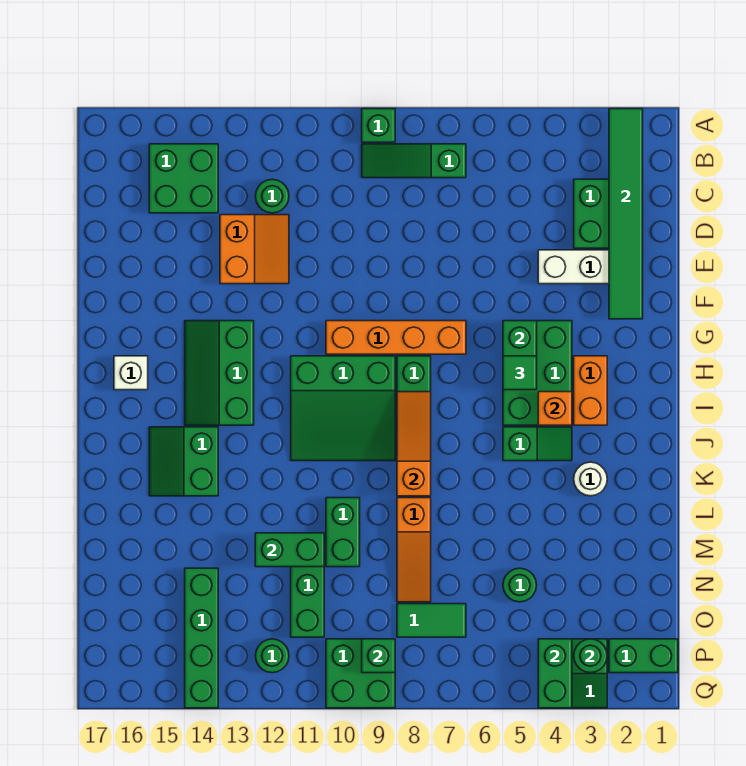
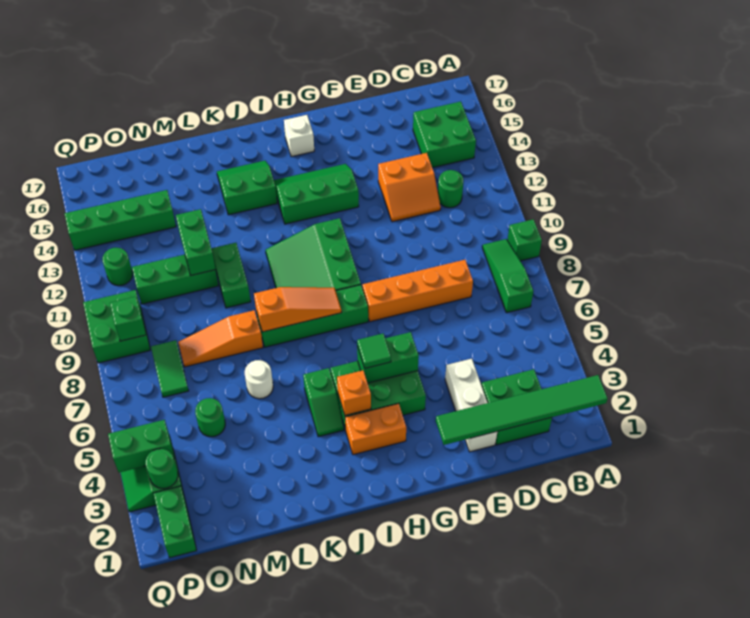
orange 1x4 brick [326,321,466,354] -> orange 1x4 brick turned to [362,260,473,322]
white 1x1 round brick [574,462,607,496] -> white 1x1 round brick moved to [245,360,273,399]
green 1x2 brick [326,498,360,567] -> green 1x2 brick turned to [212,243,251,308]

